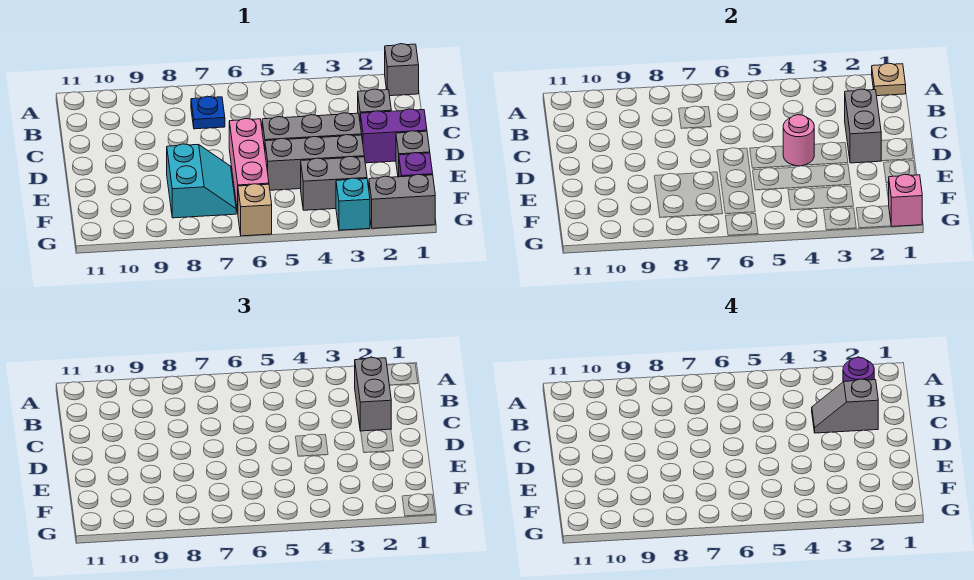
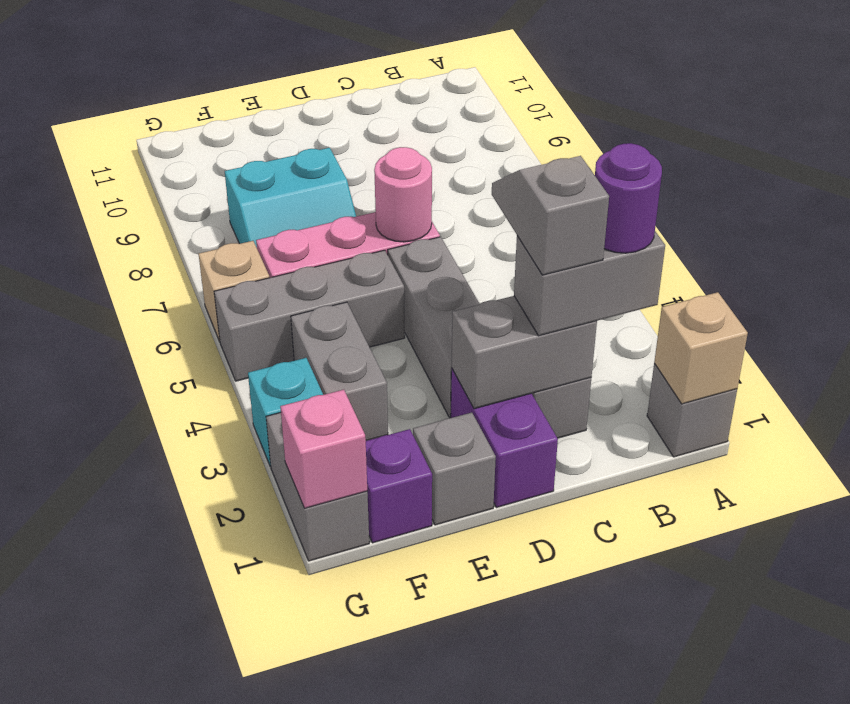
tan 1x1 plate [872,63,906,96] -> tan 1x1 brick [654,292,748,404]
blue 1x1 plate [191,96,225,129] -> none
pink 1x1 round brick [783,115,814,166] -> pink 1x1 round brick moved to [374,147,432,242]
grey 1x3 brick [265,135,364,190] -> grey 1x3 brick turned to [214,250,405,381]

